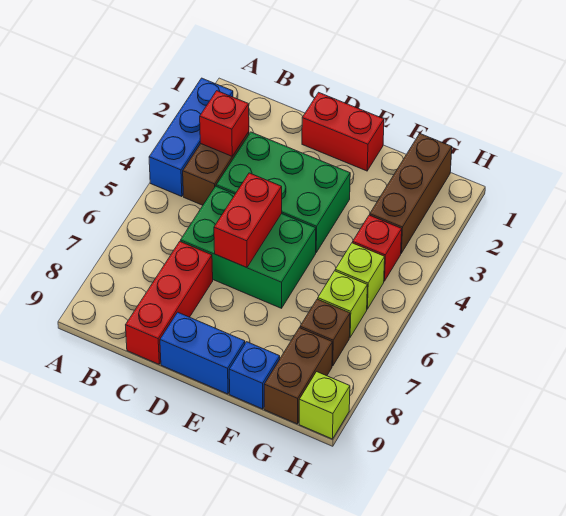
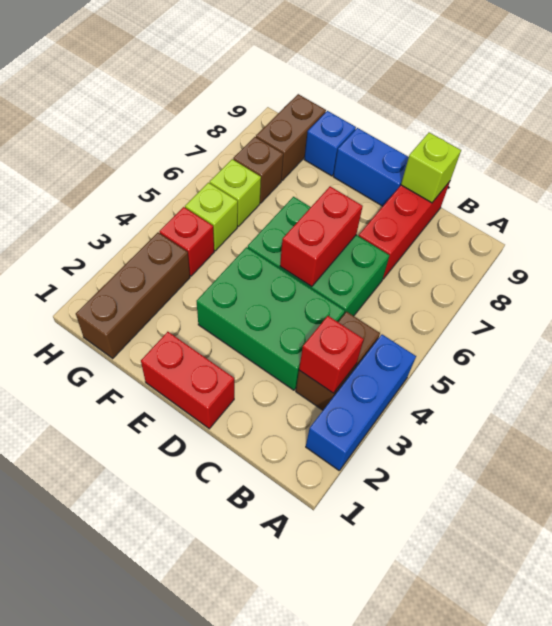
lime 1x1 brick [299,372,350,439] -> lime 1x1 brick moved to [401,133,461,203]

